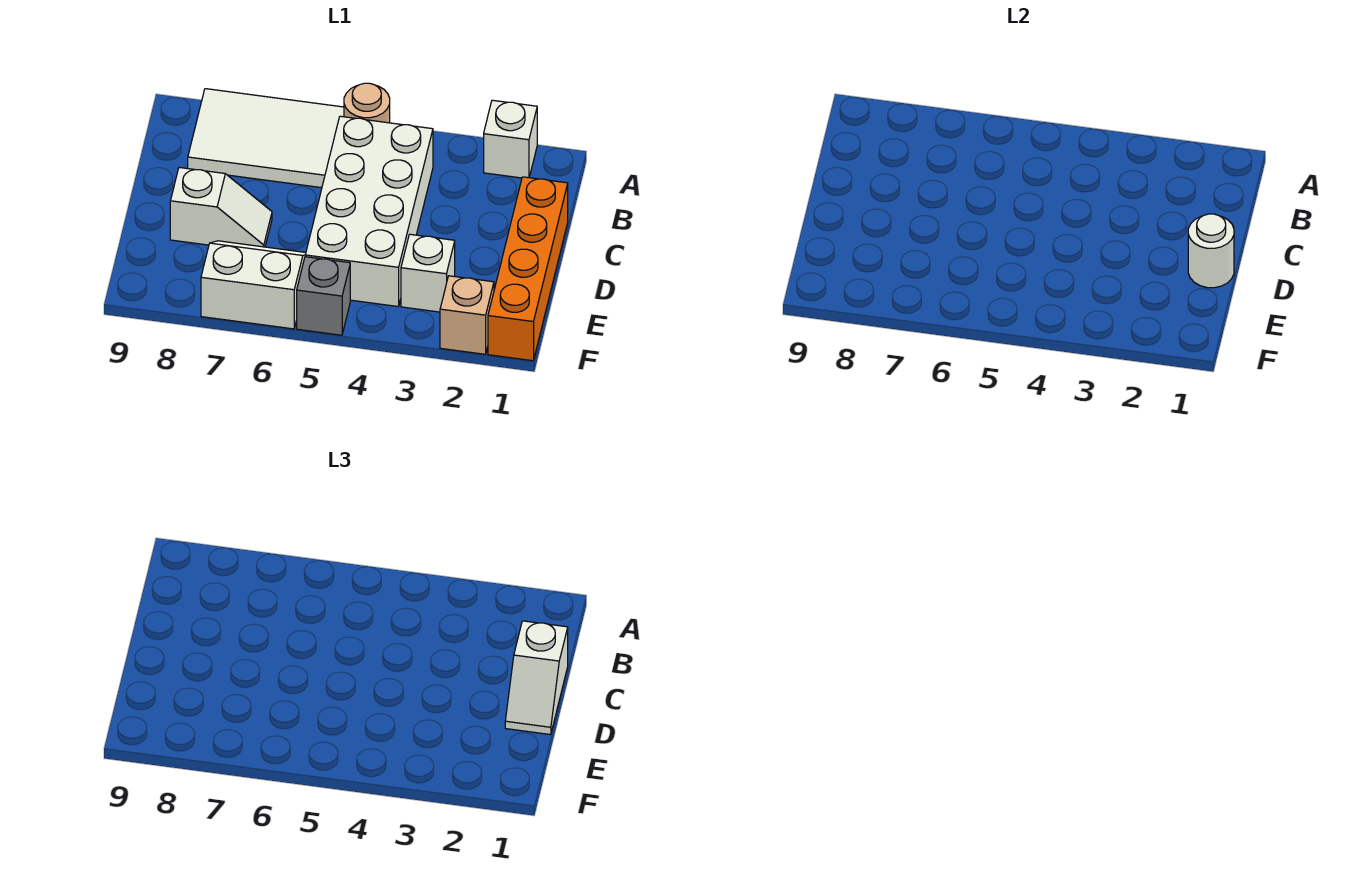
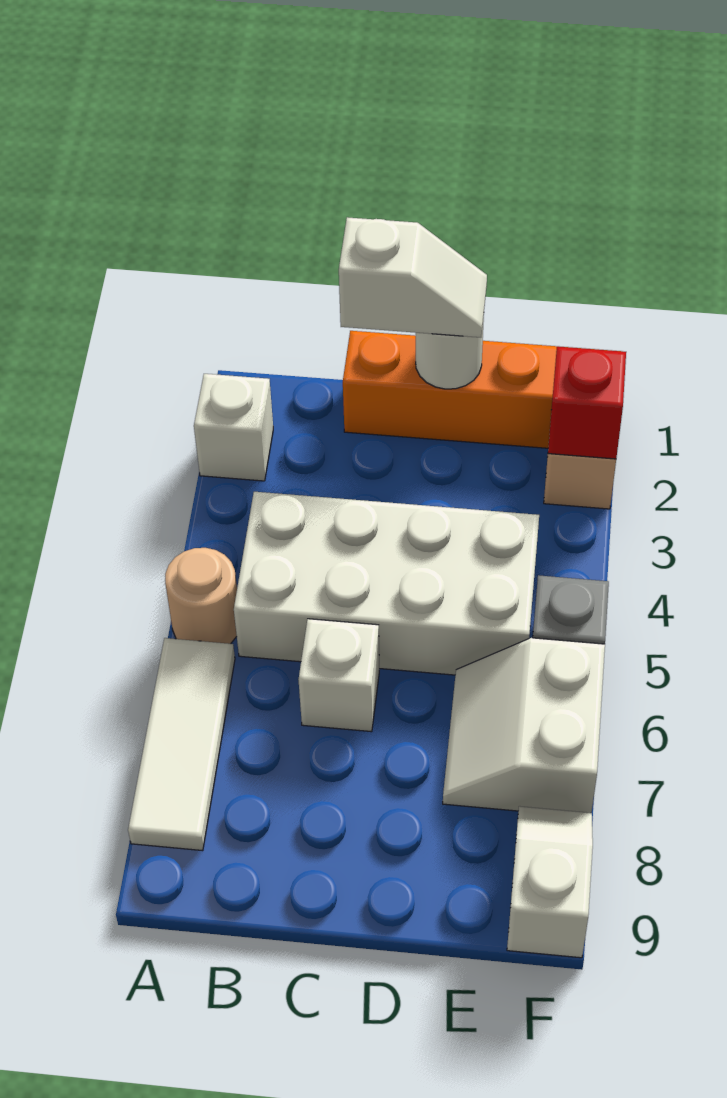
white 2x3 tile [188,89,344,188] -> white 1x3 tile [128,638,235,851]
white 1x2 slope [170,167,272,247] -> white 1x2 slope moved to [507,806,593,958]
white 1x1 brick [401,234,455,312] -> white 1x1 brick moved to [299,619,379,732]
none -> red 1x1 brick [548,347,626,459]

